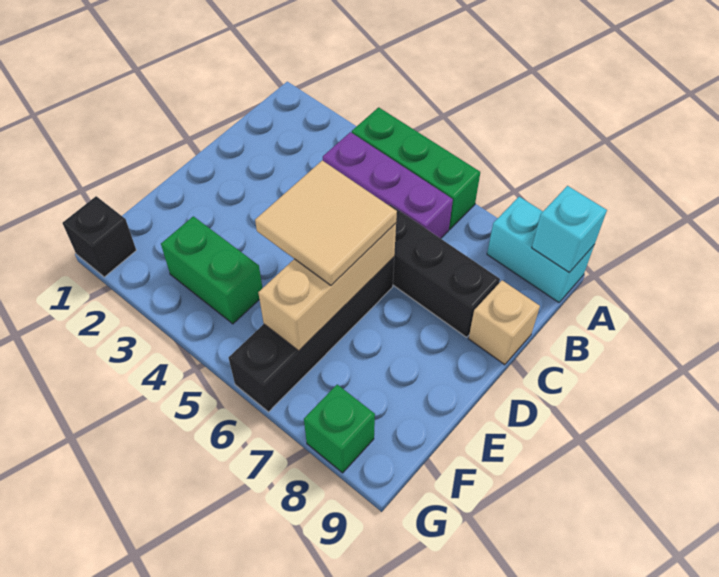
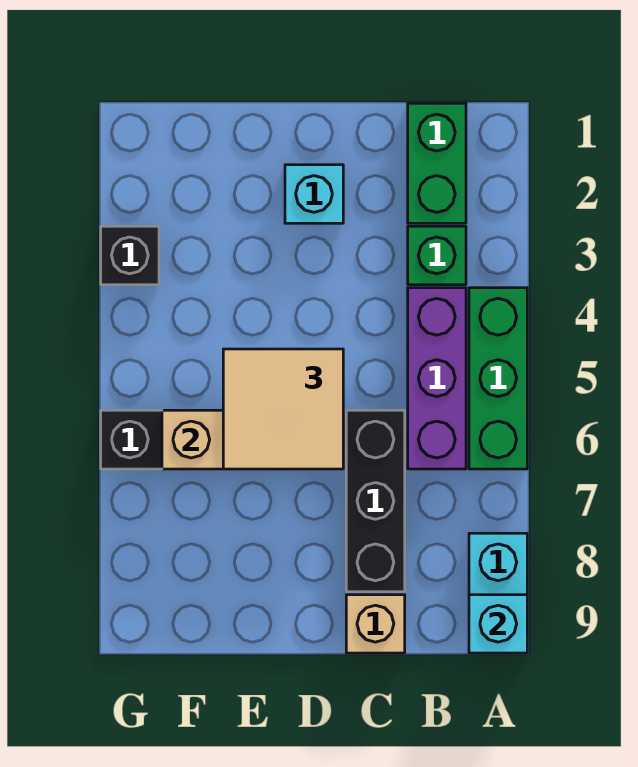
none -> cyan 1x1 brick [285,165,343,223]
green 1x2 brick [161,216,262,324] -> green 1x2 brick moved to [408,103,466,223]
black 1x1 brick [63,196,136,277] -> black 1x1 brick moved to [101,226,159,285]
green 1x1 brick [304,385,375,473] -> green 1x1 brick moved to [408,226,466,285]

